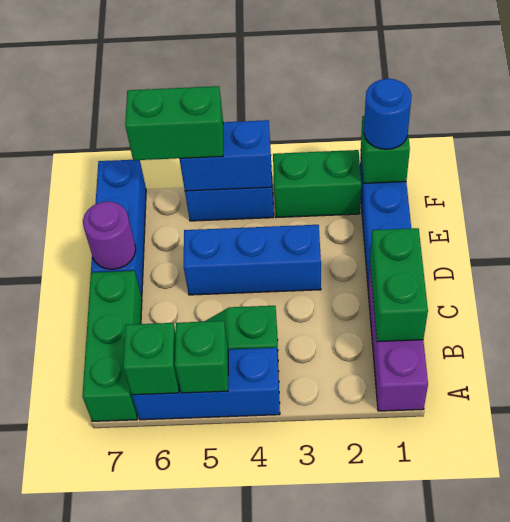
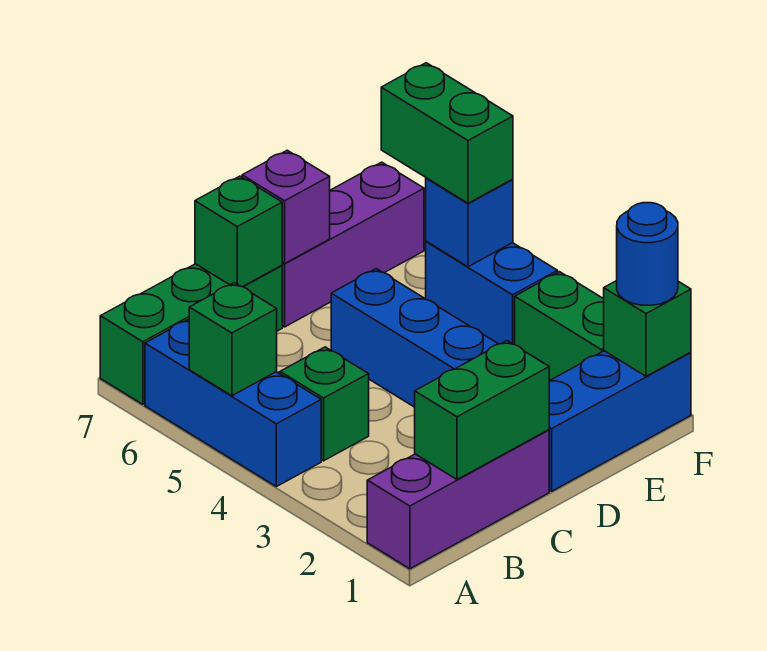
green 1x1 brick [123,323,179,395] -> green 1x1 brick moved to [195,176,282,287]
blue 1x3 brick [91,160,146,297] -> purple 1x3 brick [282,162,424,327]
purple 1x1 round brick [83,201,136,269] -> purple 1x1 brick [242,150,330,263]
blue 1x2 brick [180,120,272,191] -> blue 1x1 brick [426,178,513,267]

